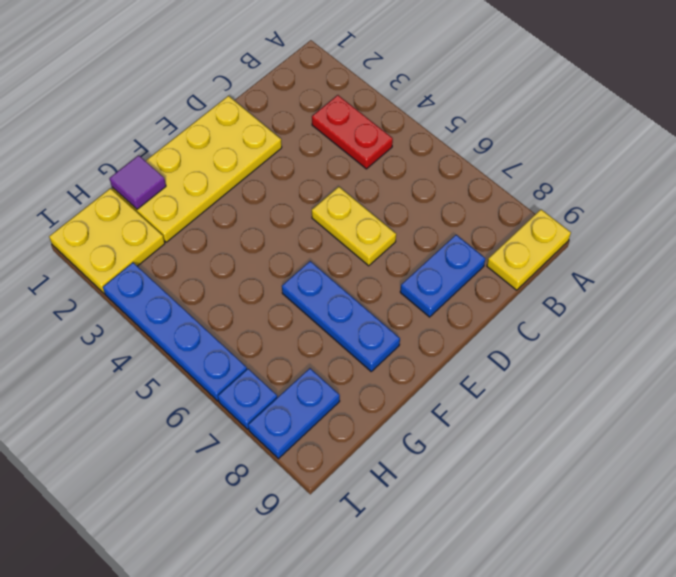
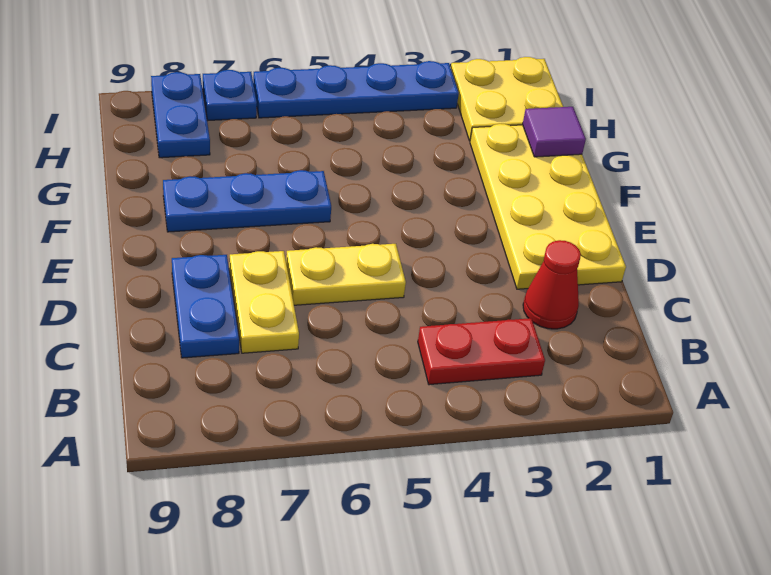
yellow 1x2 plate [487,210,571,290] -> yellow 1x2 plate moved to [229,251,299,353]
none -> red 1x1 cone [523,240,581,329]

